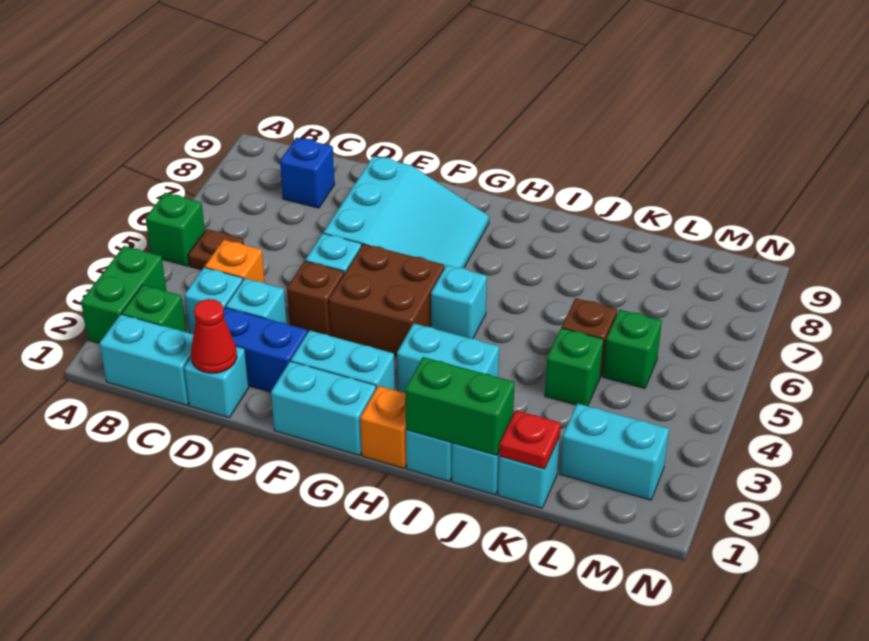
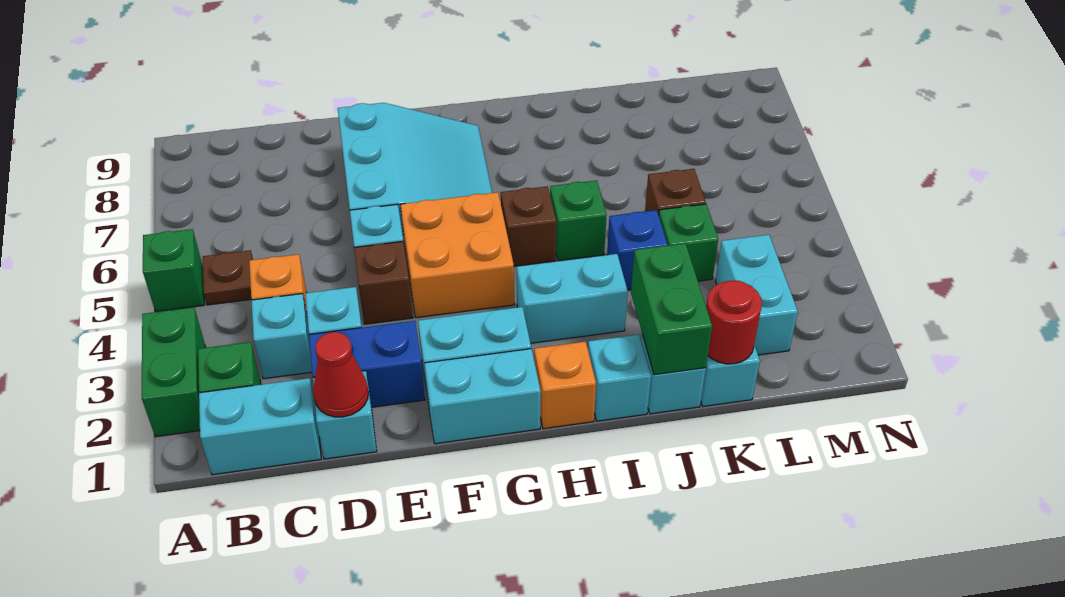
blue 1x1 brick [280,137,335,208] -> blue 1x1 brick moved to [607,210,668,290]
brown 2x2 brick [329,244,445,356] -> orange 2x2 brick [400,192,514,318]
cyan 1x1 brick [431,265,487,339] -> brown 1x1 brick [501,186,556,266]
green 1x2 brick [405,357,515,455] -> green 1x2 brick turned to [631,243,712,375]
red 1x1 plate [499,410,561,469] -> red 1x1 round brick [706,280,762,364]
cyan 1x2 brick [560,403,669,500] -> cyan 1x2 brick turned to [716,235,798,355]
green 1x1 brick [603,310,662,388] -> green 1x1 brick moved to [550,180,606,261]

